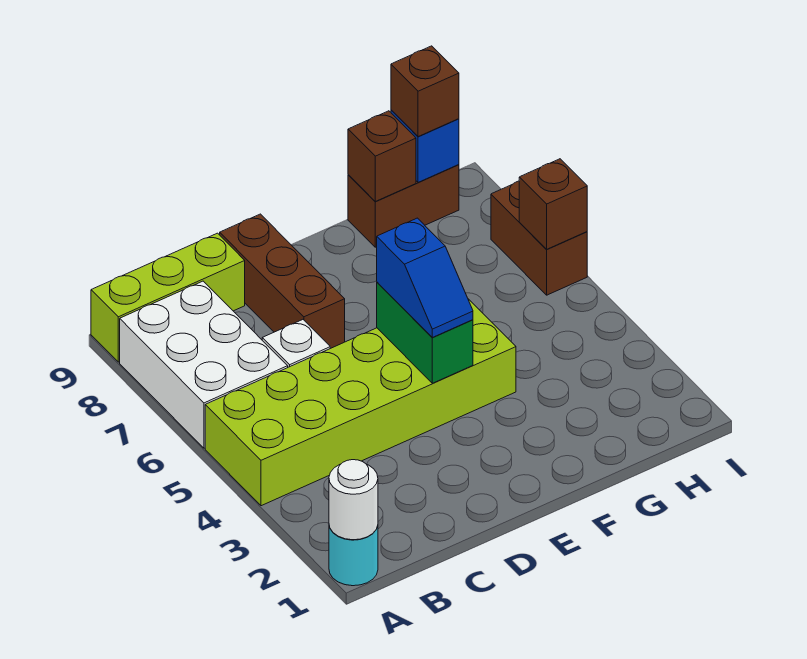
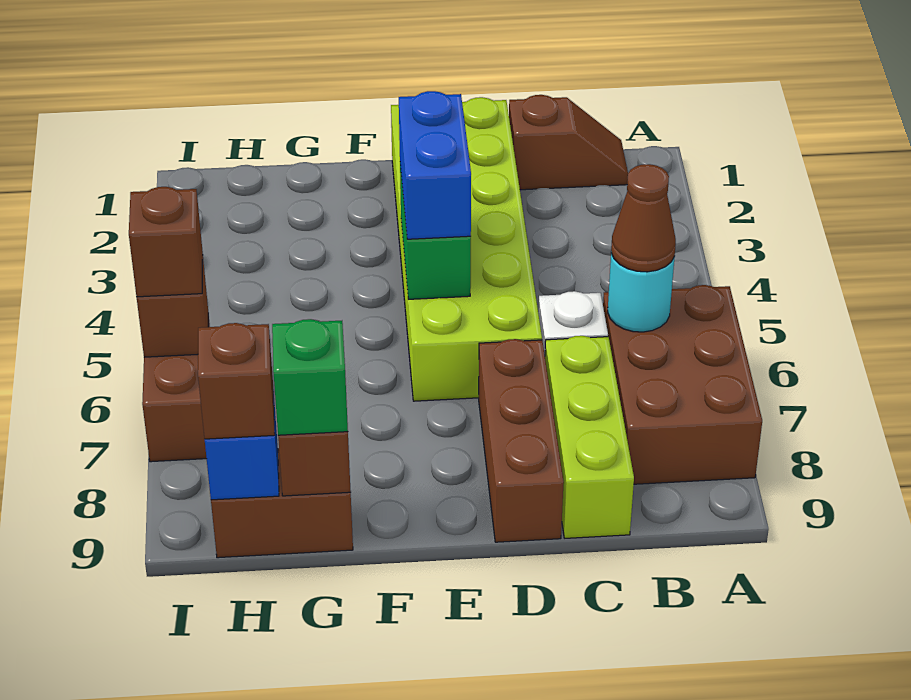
cyan 1x1 round brick [329,526,378,586] -> cyan 1x1 round brick moved to [608,254,675,332]
white 1x1 round brick [329,460,378,540] -> none
lime 2x6 brick [205,299,516,506] -> lime 2x6 brick turned to [391,97,542,401]
white 2x3 brick [120,281,288,448] -> brown 2x3 brick [603,285,762,484]
lime 1x3 brick [91,233,245,362] -> lime 1x3 brick turned to [545,336,634,538]
none -> brown 1x2 slope [509,95,628,190]
none -> brown 1x1 cone [611,164,676,272]
blue 1x2 slope [377,218,473,337] -> blue 1x2 brick [399,91,471,239]
none -> green 1x1 brick [272,319,348,435]
none -> brown 1x1 brick [129,187,203,297]

